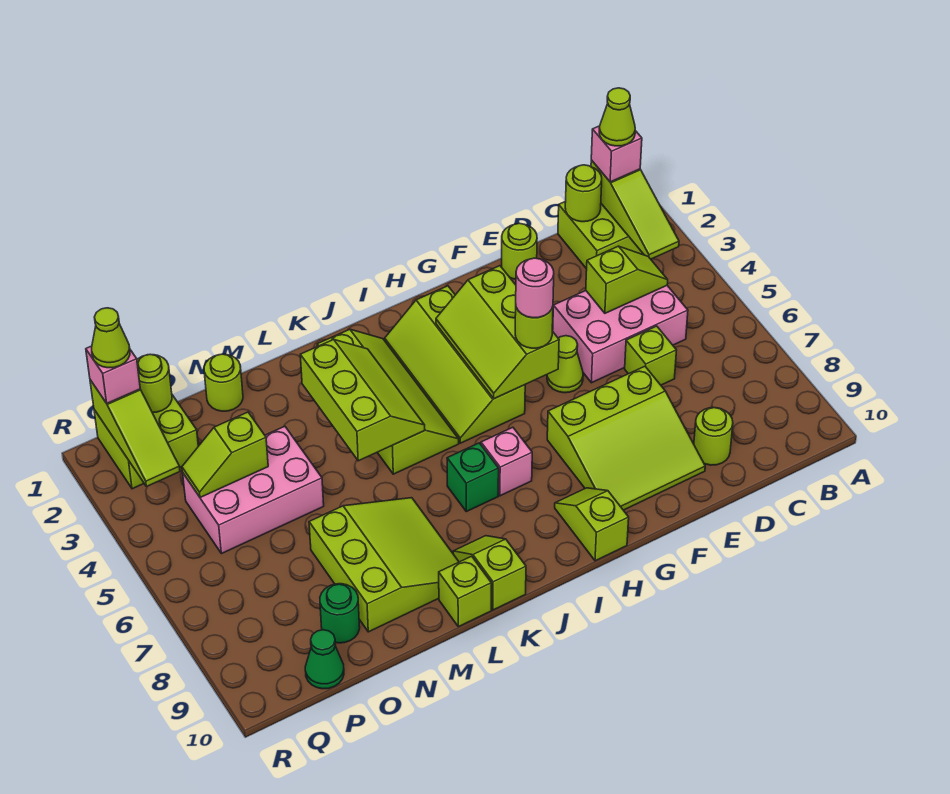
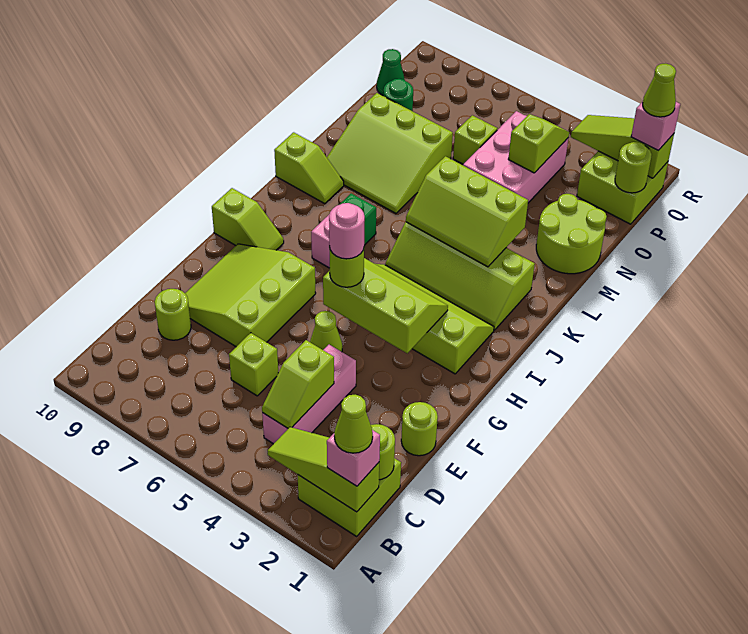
pink 2x3 brick [553,286,688,383] -> pink 1x3 brick [262,345,356,444]
lime 1x1 brick [439,556,491,627] -> lime 1x1 brick moved to [453,115,497,164]
lime 1x1 round brick [204,354,243,411] -> lime 2x2 round brick [536,194,607,274]

